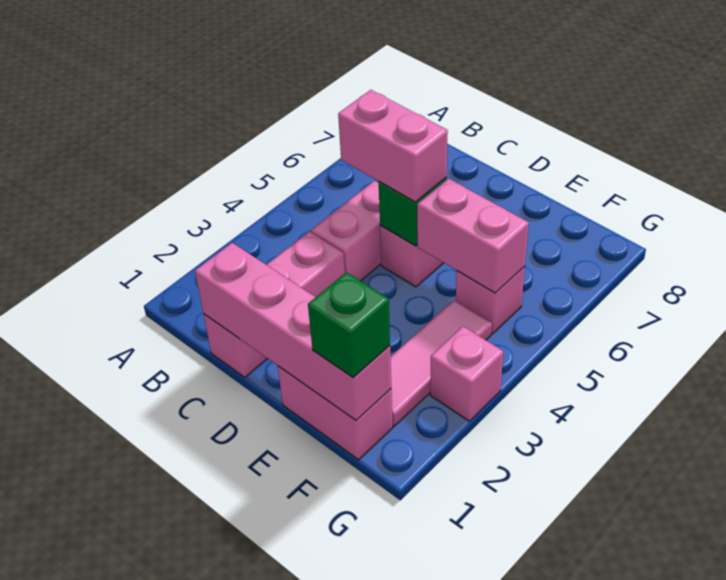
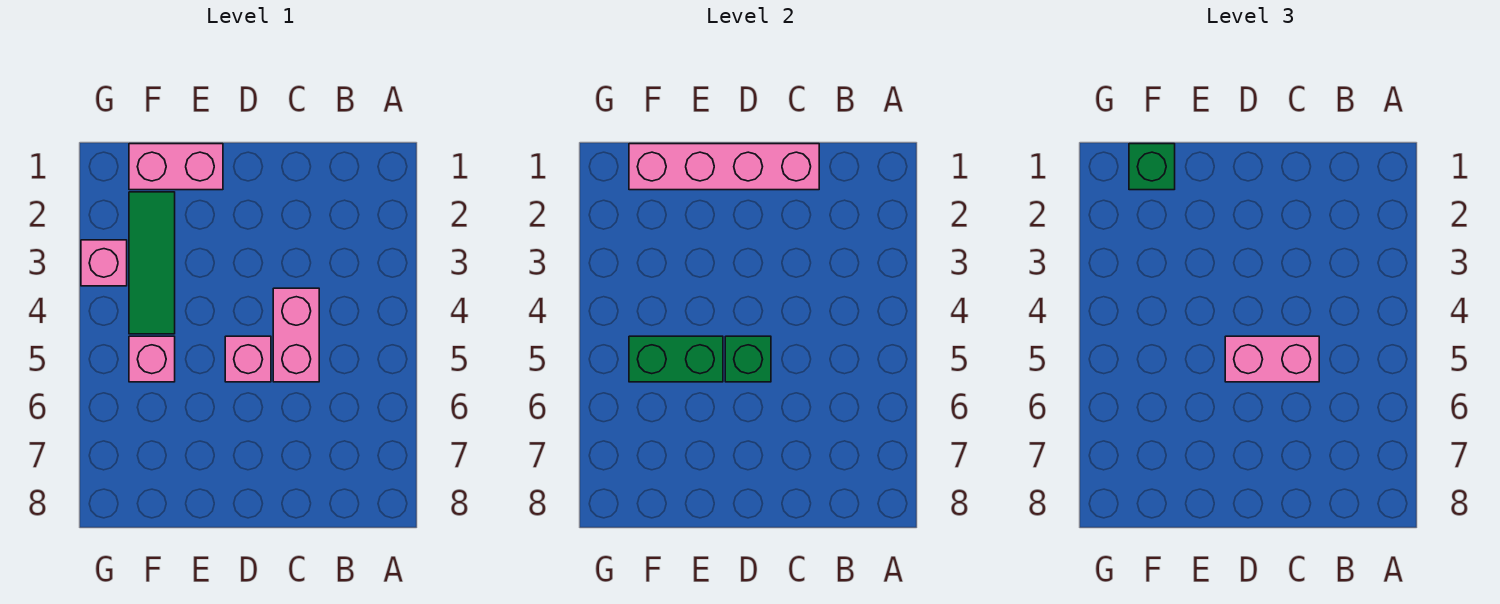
pink 1x3 brick [204,231,345,377] -> none
pink 1x2 brick [417,178,529,293] -> green 1x2 brick [629,336,723,382]
pink 1x3 tile [391,300,492,426] -> green 1x3 tile [129,192,175,334]

